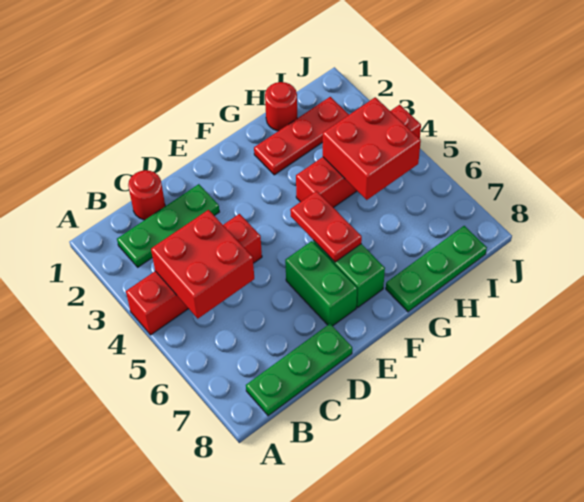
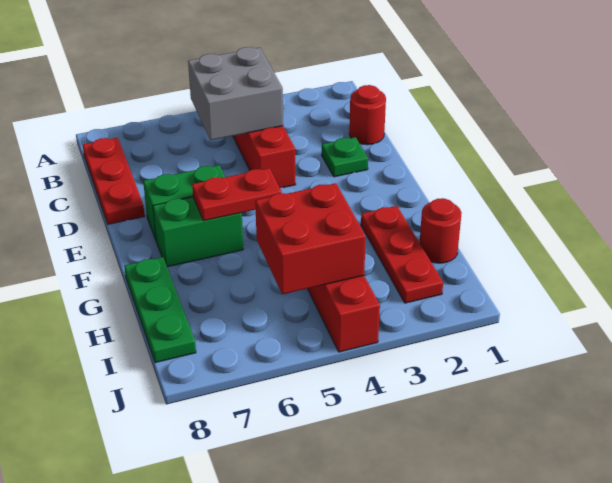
green 1x3 plate [117,184,219,267] -> green 1x1 plate [322,137,368,177]
red 2x2 brick [151,210,254,319] -> grey 2x2 brick [188,47,283,140]
green 1x3 plate [246,324,352,416] -> red 1x3 plate [83,138,145,224]

